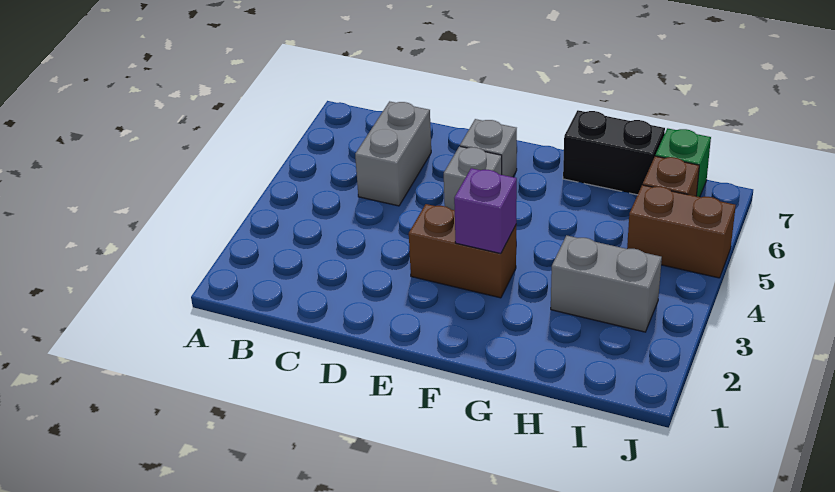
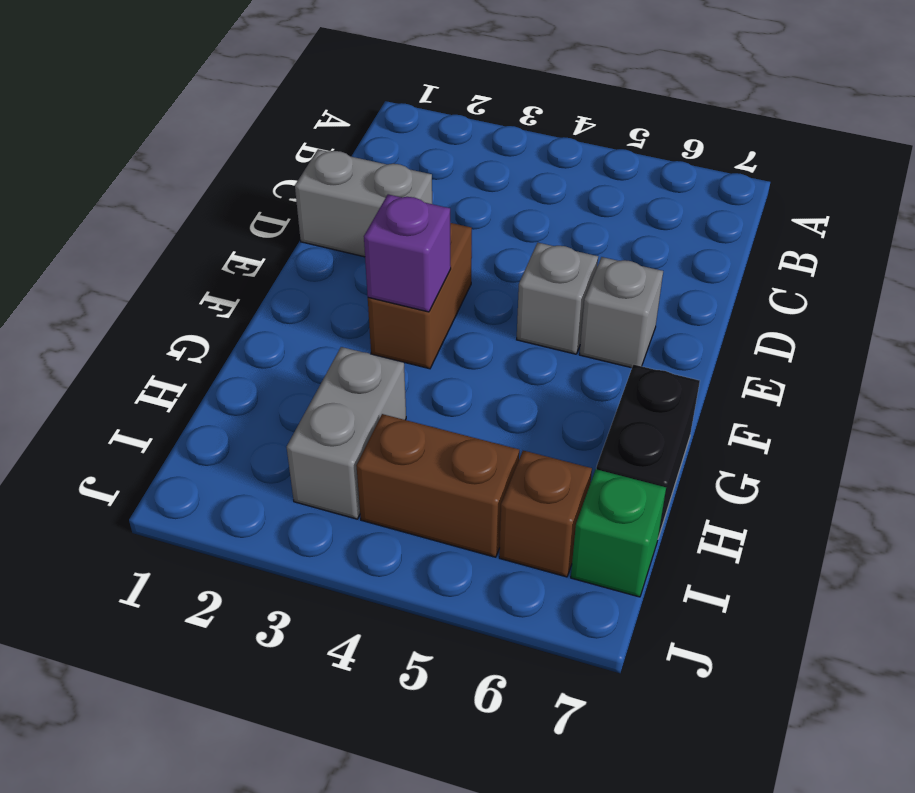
grey 1x2 brick [355,101,431,206] -> grey 1x2 brick moved to [295,149,432,257]
brown 1x2 brick [627,185,736,278] -> brown 1x2 brick turned to [356,414,519,557]

